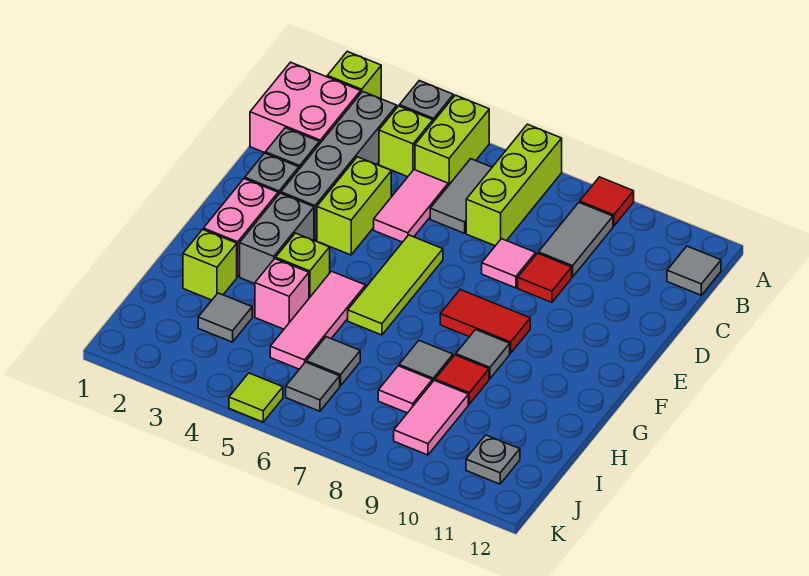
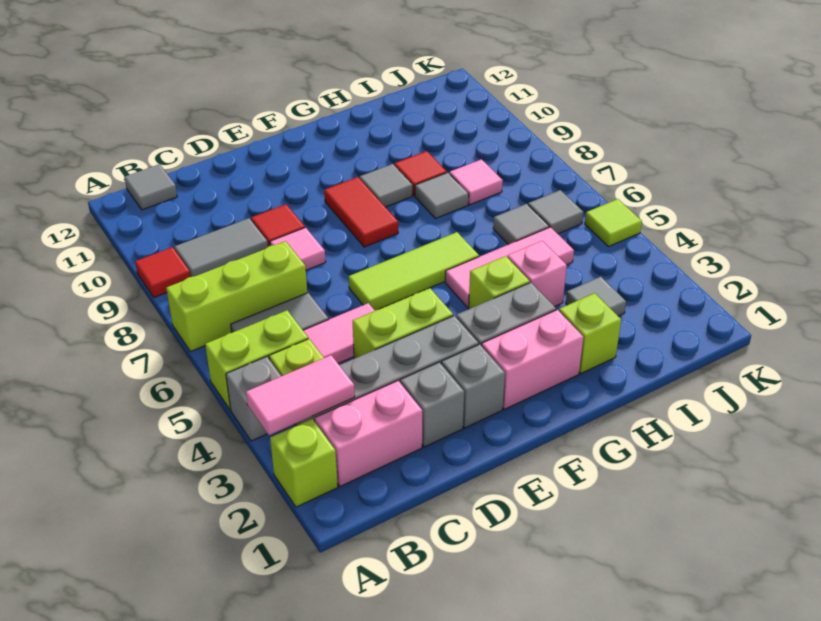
pink 2x2 brick [250,62,361,153] -> pink 1x2 brick [315,381,422,486]
pink 1x2 tile [394,380,468,455] -> pink 1x2 tile moved to [246,355,355,435]
grey 1x1 plate [466,435,520,484] -> none

